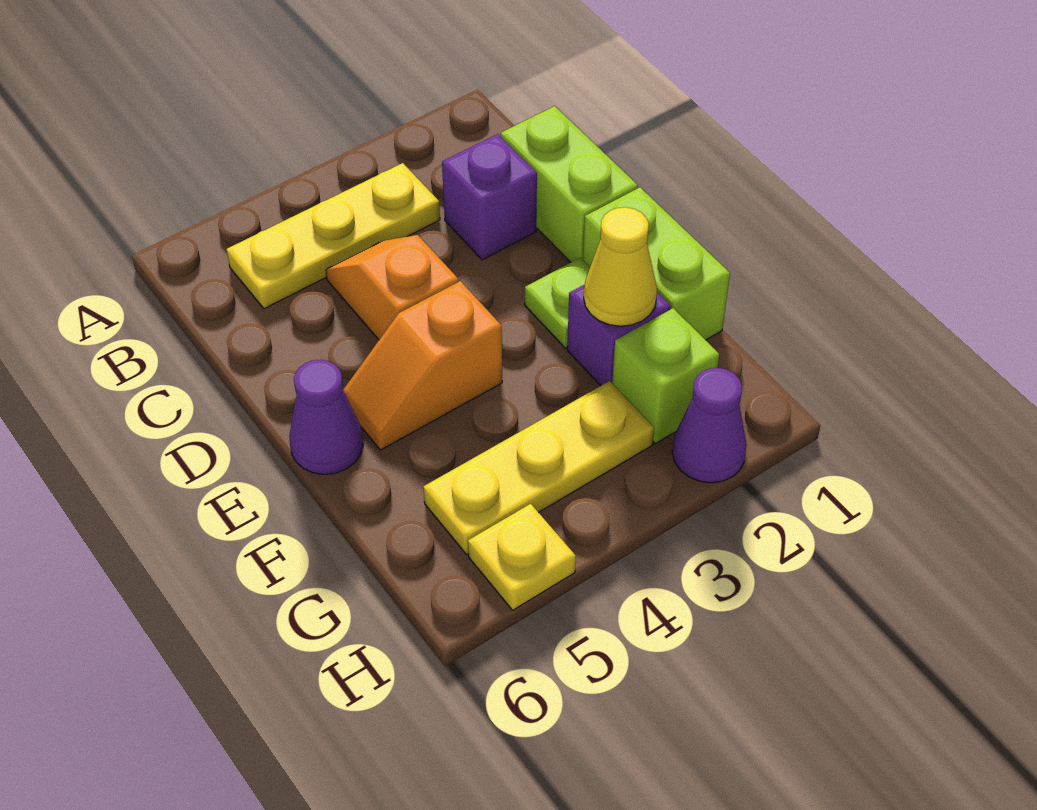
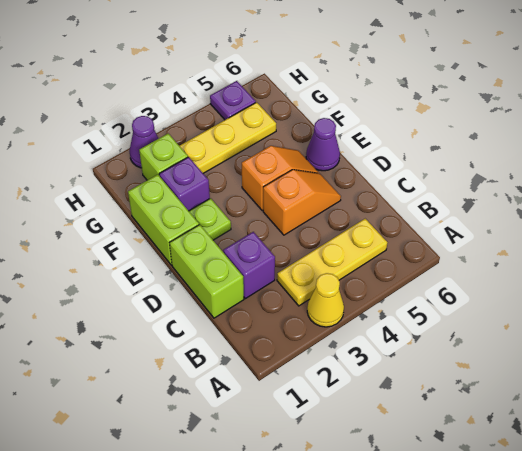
orange 1x2 slope [326,235,459,340] -> orange 1x2 slope turned to [263,170,341,235]
yellow 1x1 cone [584,207,657,326] -> yellow 1x1 cone moved to [307,273,344,327]
yellow 1x1 plate [468,504,576,610] -> purple 1x1 plate [210,81,256,120]

